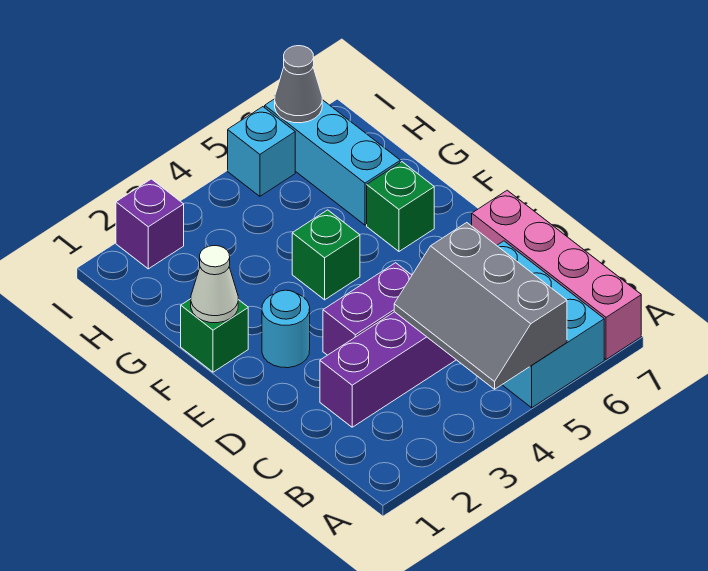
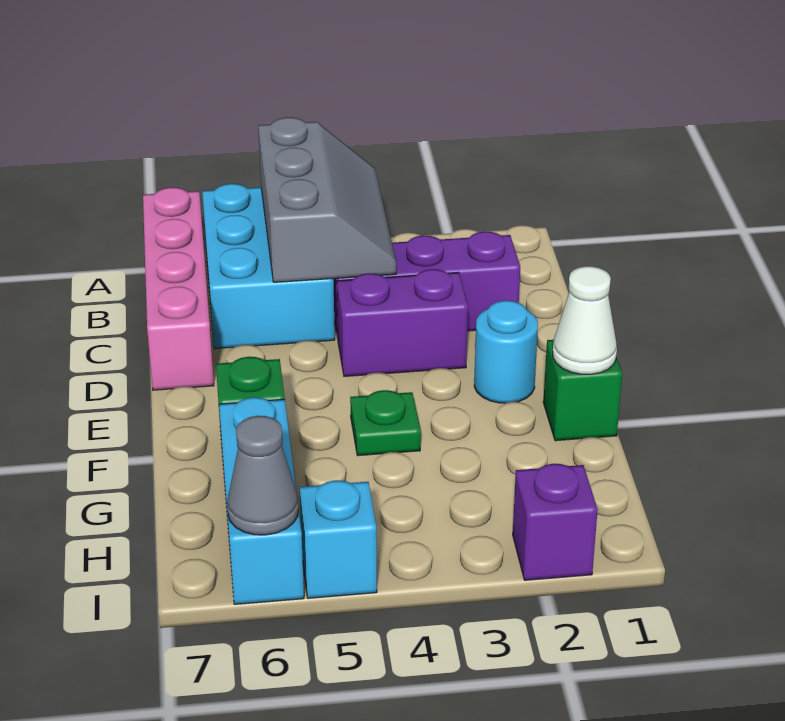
green 1x1 brick [292,210,360,300] -> green 1x1 plate [350,390,421,456]

